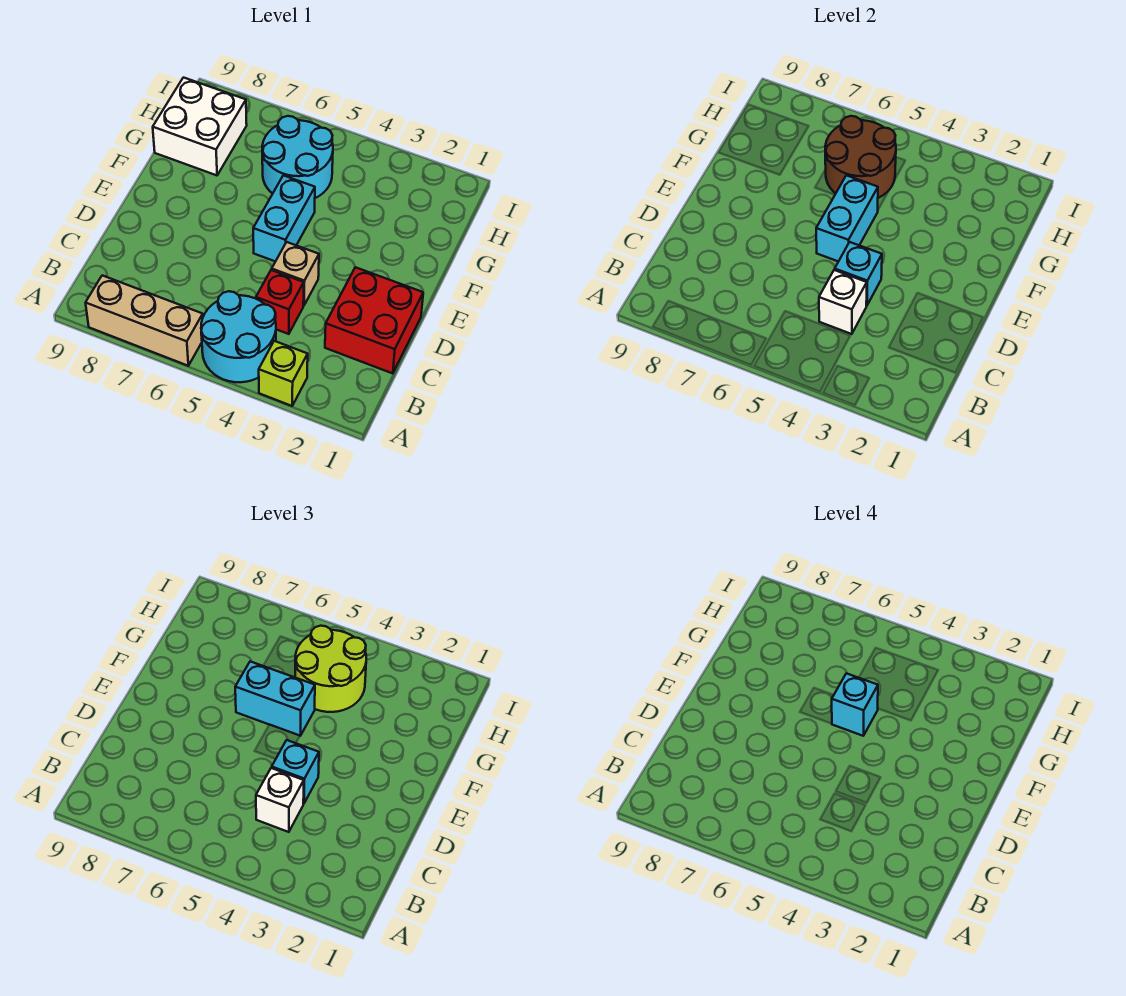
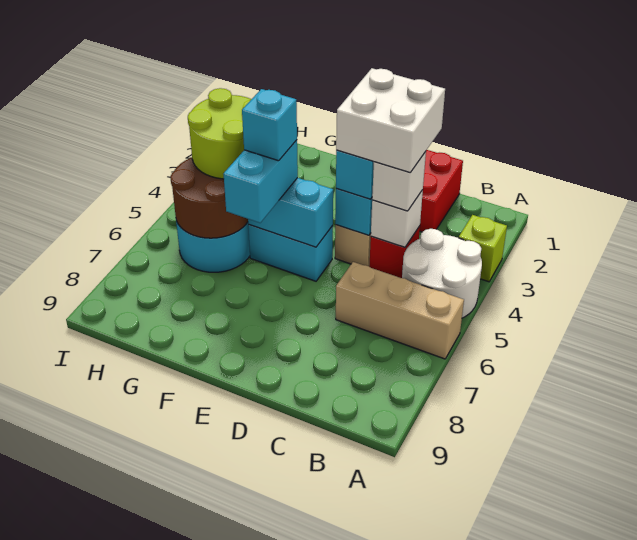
cyan 2x2 round brick [201,291,276,382] -> white 2x2 round brick [402,229,482,318]
tan 1x3 brick [86,275,203,366] -> tan 1x3 brick turned to [336,262,464,359]
white 2x2 brick [153,78,247,175] -> white 2x2 brick moved to [336,68,445,172]

